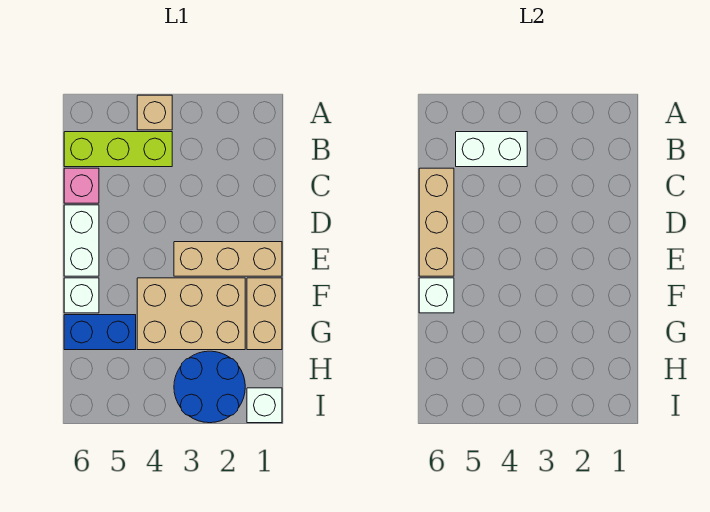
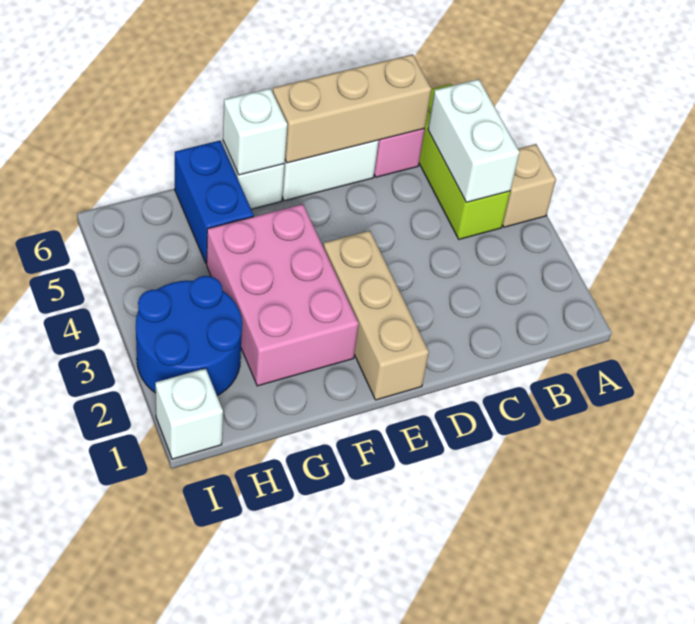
tan 1x2 brick [247,278,282,350] -> none
tan 2x3 brick [137,278,245,350] -> pink 2x3 brick [207,204,359,386]

